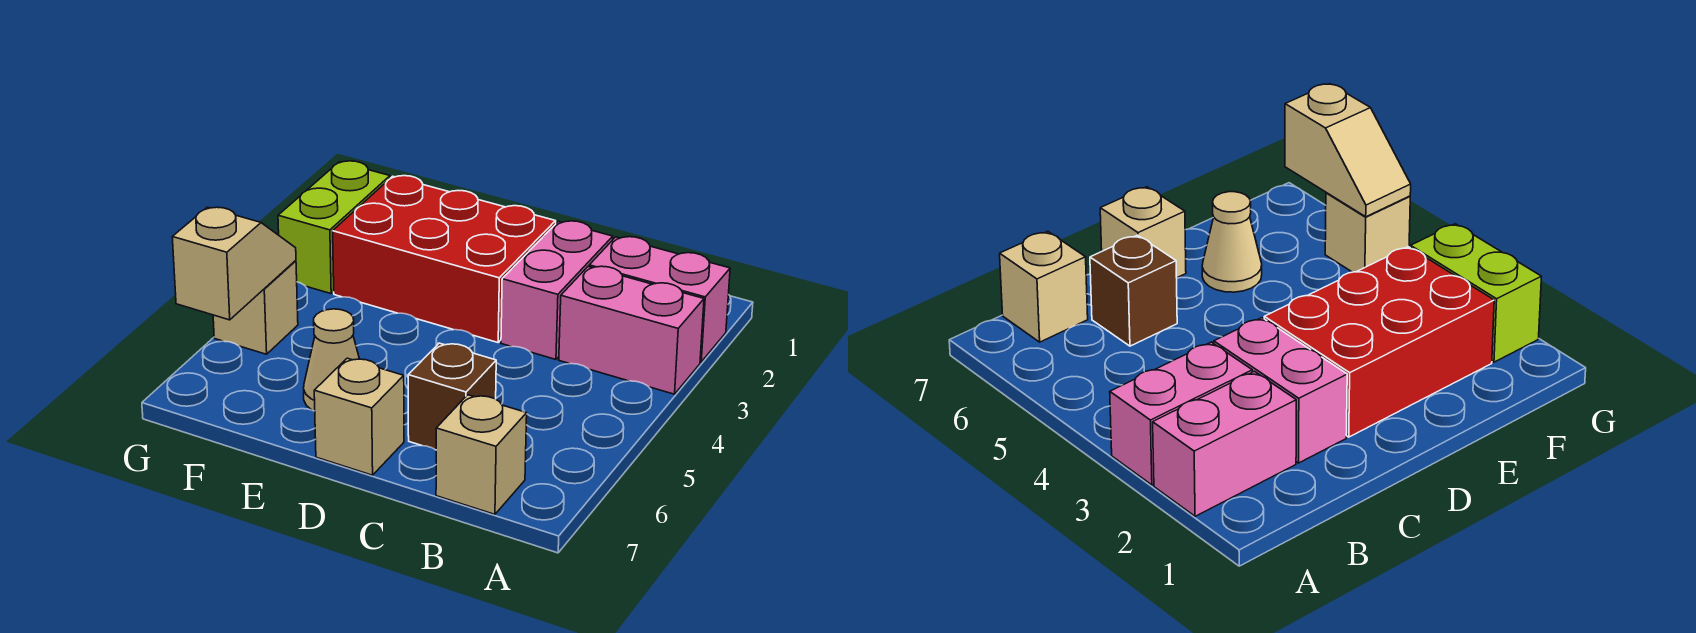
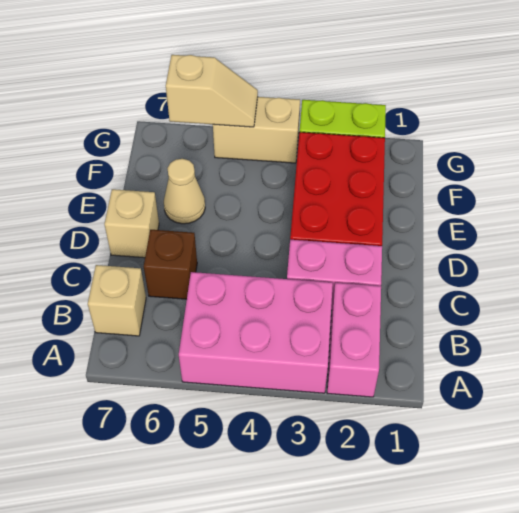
pink 1x2 brick [559,266,704,394] -> pink 2x3 brick [179,272,333,393]
tan 1x1 brick [213,261,298,354] -> tan 1x2 brick [213,97,300,163]

